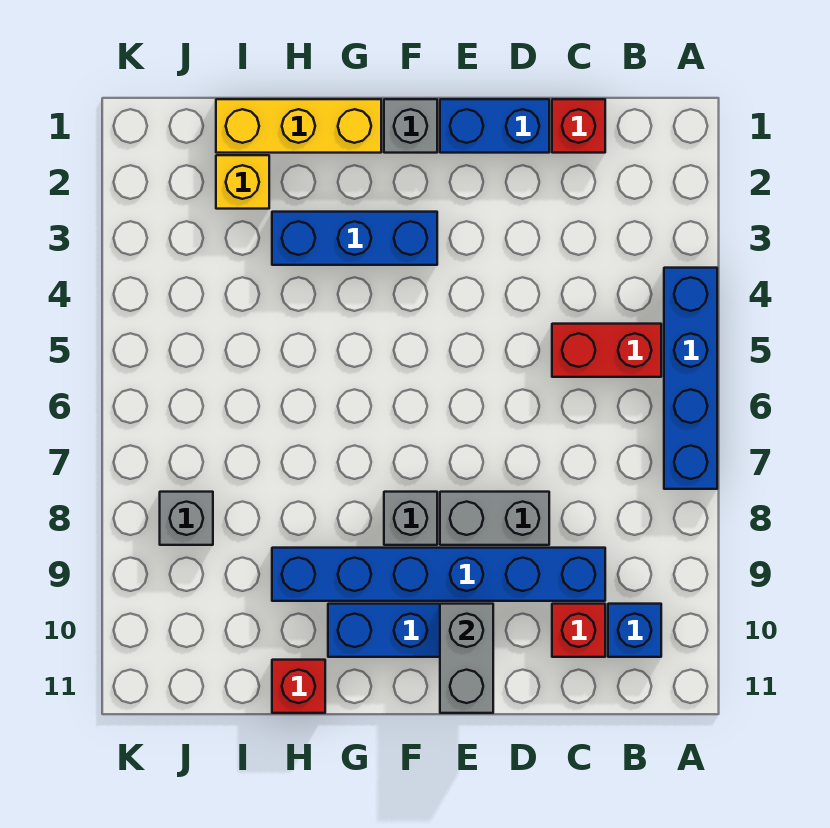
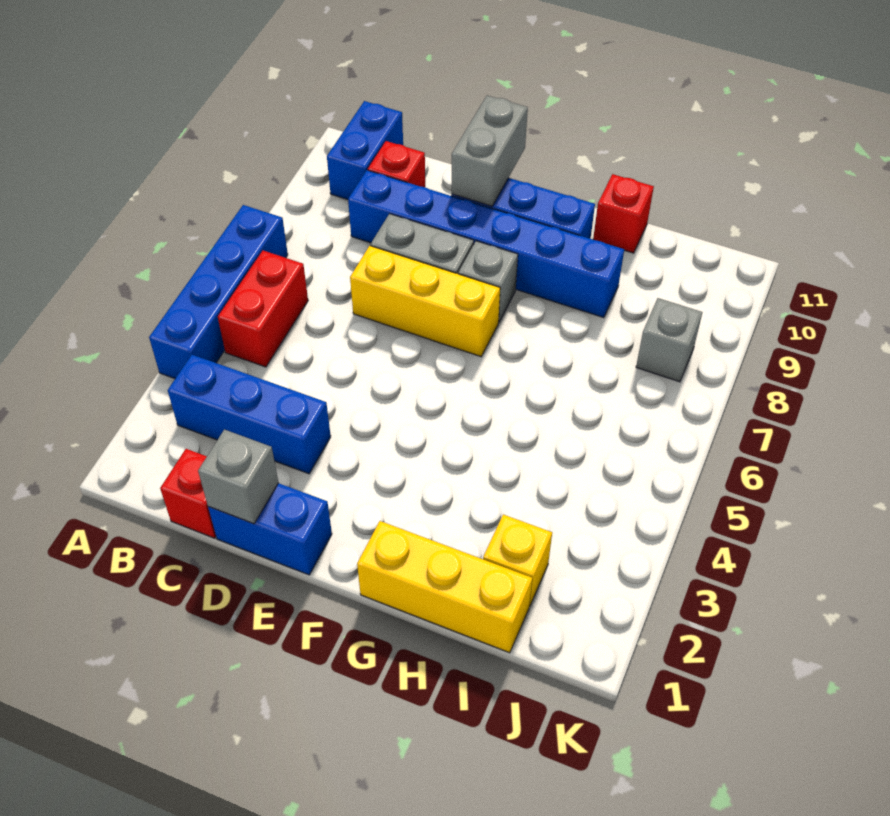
red 1x2 brick [552,324,661,377] -> red 1x2 brick turned to [218,251,308,367]
blue 1x1 brick [608,604,661,657] -> blue 1x2 brick [327,101,403,200]
none -> yellow 1x3 brick [350,246,500,357]
grey 1x1 brick [384,99,437,153] -> grey 1x1 brick moved to [198,429,278,524]
blue 1x3 brick [272,212,437,265] -> blue 1x3 brick moved to [168,355,331,474]

